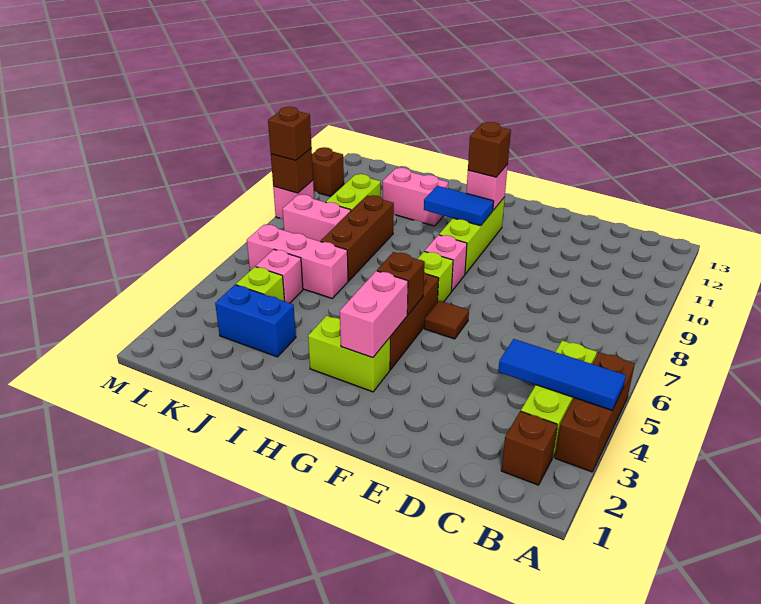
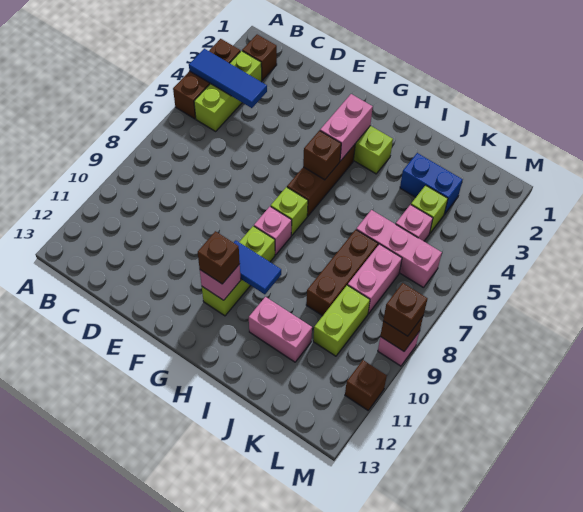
brown 1x1 tile [424,301,469,339] -> none
pink 1x2 brick [283,195,351,242] -> pink 1x2 brick turned to [348,244,402,314]

